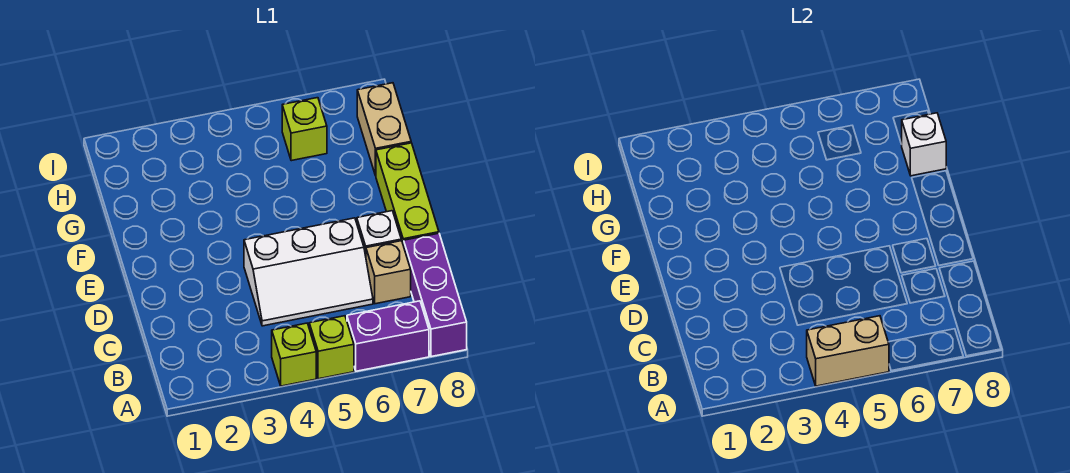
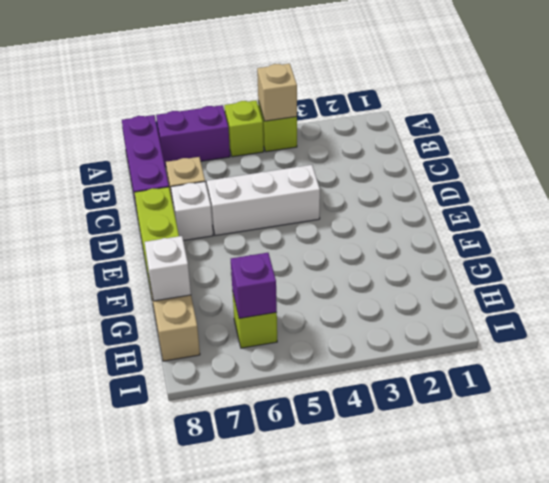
tan 1x2 brick [807,316,889,386] -> tan 1x1 brick [257,64,297,121]
none -> purple 1x1 brick [231,253,277,318]

